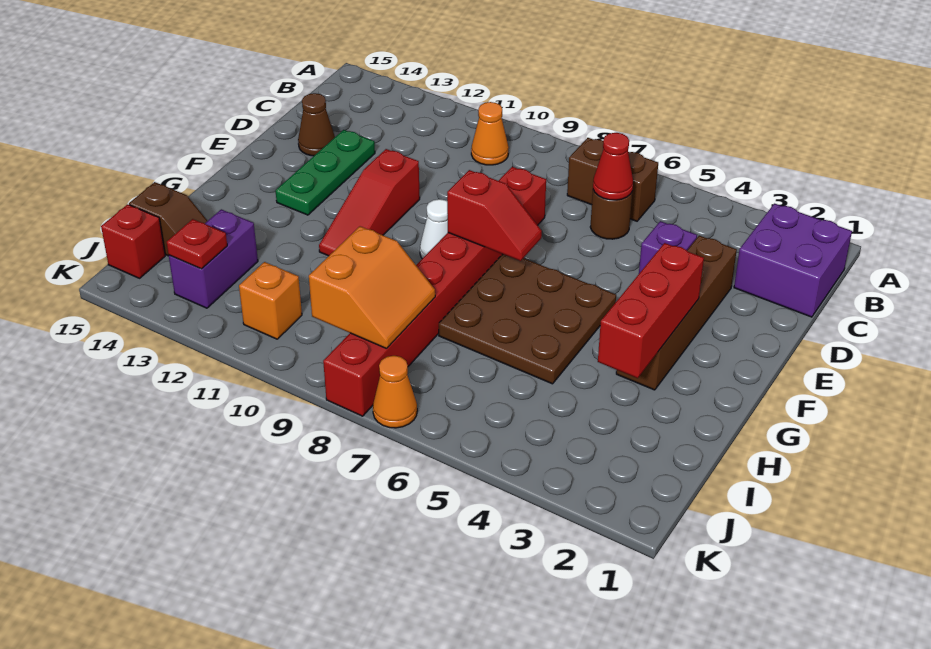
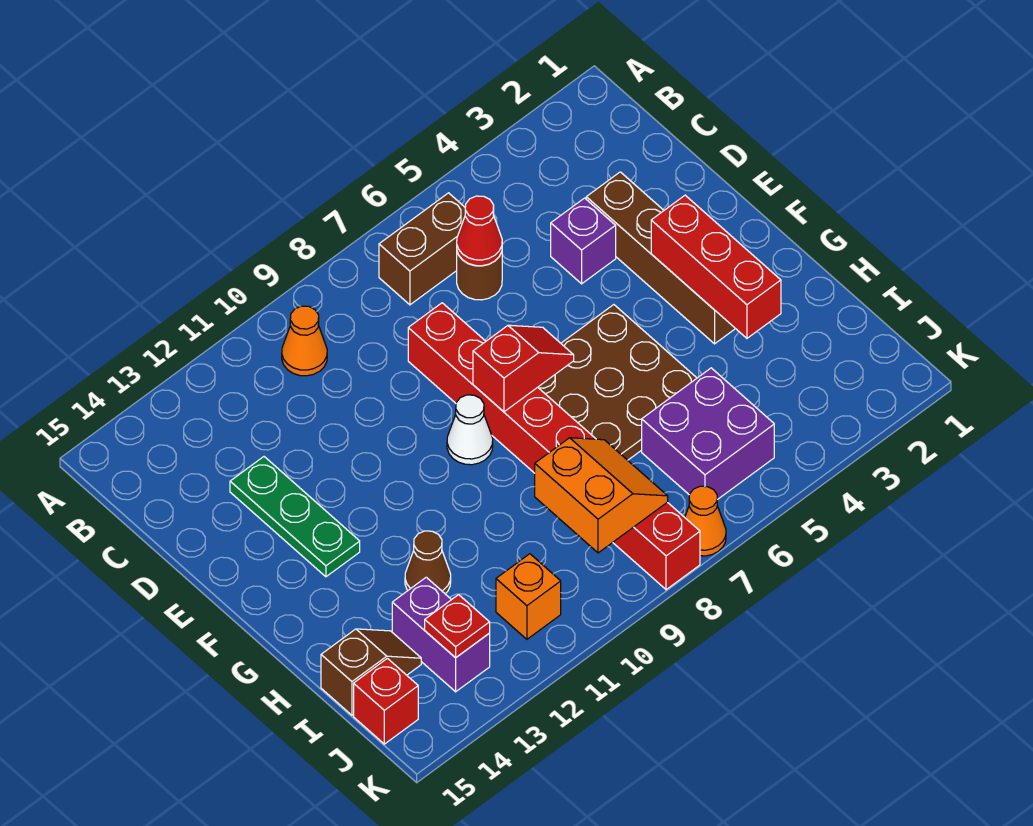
purple 2x2 brick [734,204,852,317] -> purple 2x2 brick moved to [642,368,774,500]
brown 1x1 cone [298,93,335,156] -> brown 1x1 cone moved to [405,531,451,594]
red 1x3 slope [319,149,420,256] -> none

